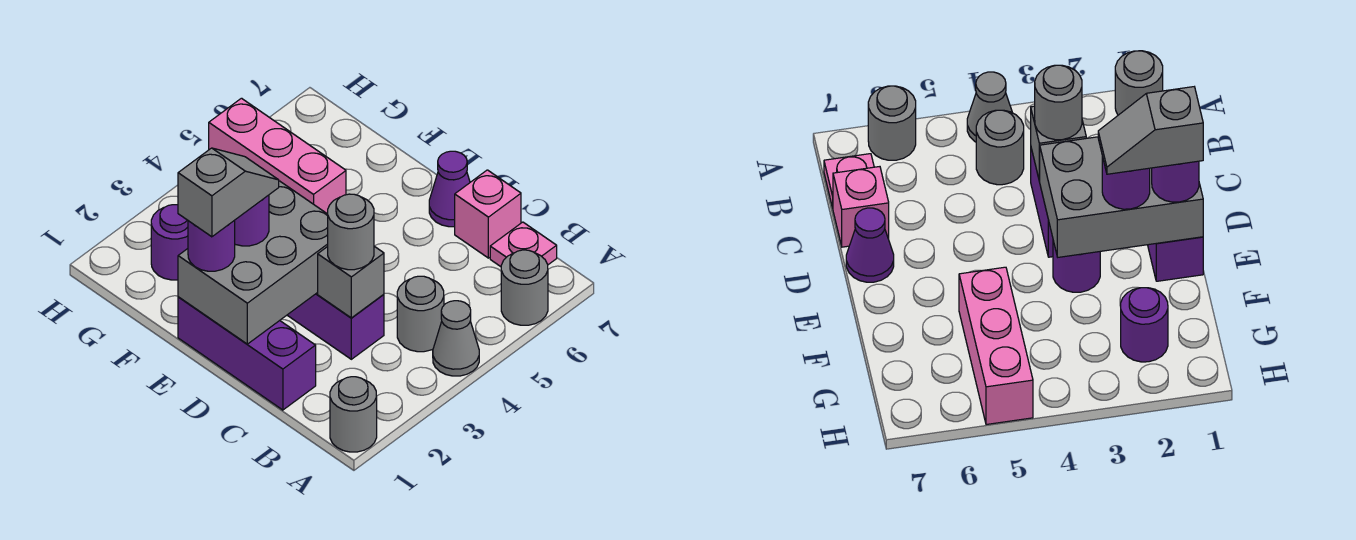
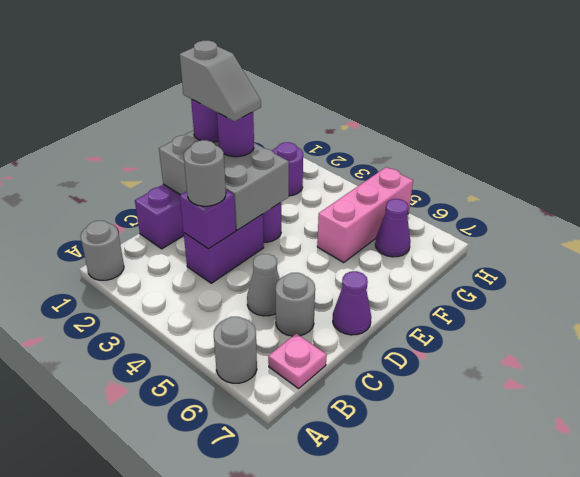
grey 1x1 cone [433,301,479,376] -> grey 1x1 cone moved to [247,254,280,316]
grey 1x1 round brick [397,276,444,352] -> grey 1x1 round brick moved to [276,273,315,336]
grey 1x1 brick [318,246,384,318] -> purple 1x1 brick [180,190,236,249]
pink 1x1 brick [455,170,521,258] -> none
none -> purple 1x1 cone [375,199,410,257]

